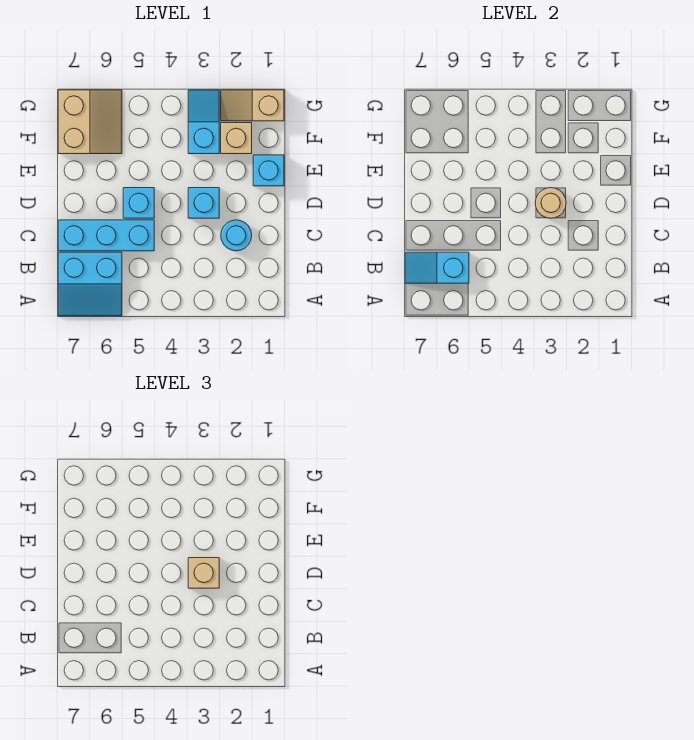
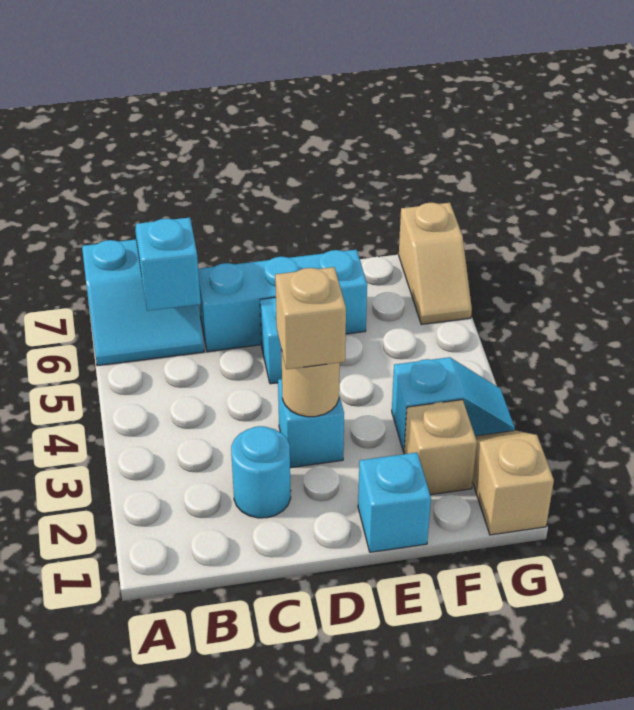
cyan 2x2 slope [58,252,122,316] -> cyan 2x2 slope turned to [82,239,204,366]
cyan 1x3 brick [58,220,154,251] -> cyan 1x3 brick turned to [198,250,367,352]
tan 2x2 slope [58,90,122,154] -> tan 1x2 slope [399,203,472,324]

